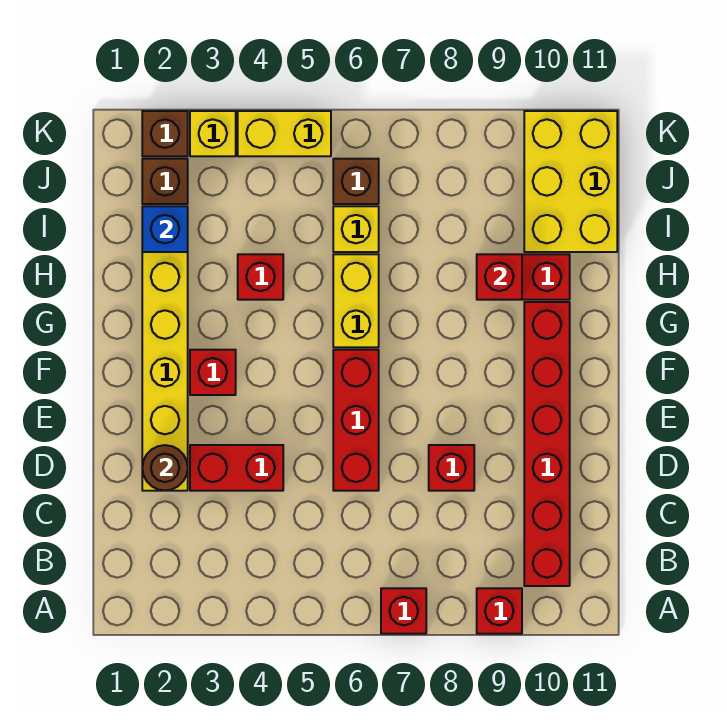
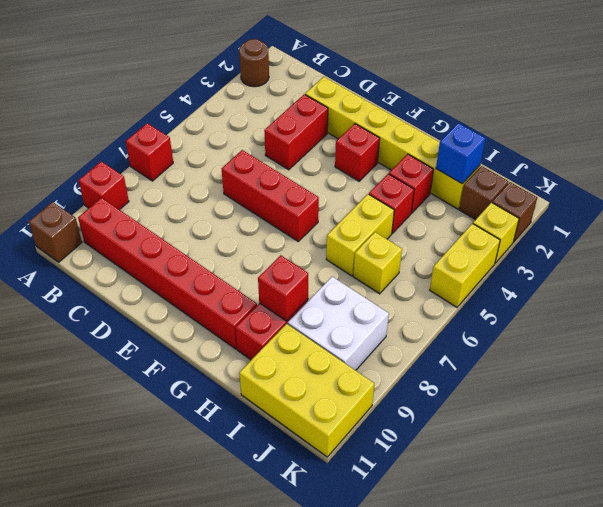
brown 1x1 round brick [142,445,188,491] -> brown 1x1 round brick moved to [239,39,269,87]
red 1x1 brick [429,445,474,491] -> red 1x1 brick moved to [389,154,434,213]
yellow 1x2 brick [333,254,379,347] -> yellow 1x2 brick turned to [326,194,394,276]
none -> white 2x2 brick [288,277,389,370]
brown 1x1 brick [333,159,379,204] -> brown 1x1 brick moved to [29,202,82,262]

